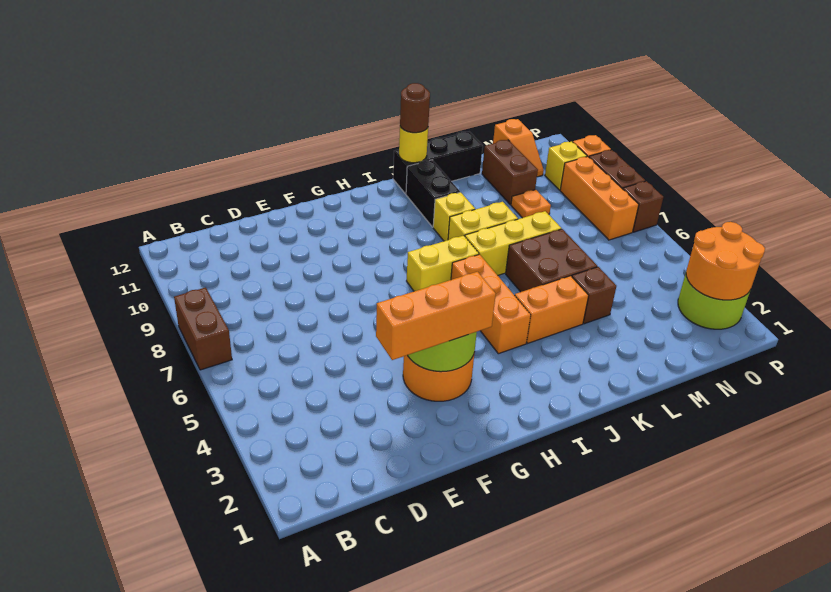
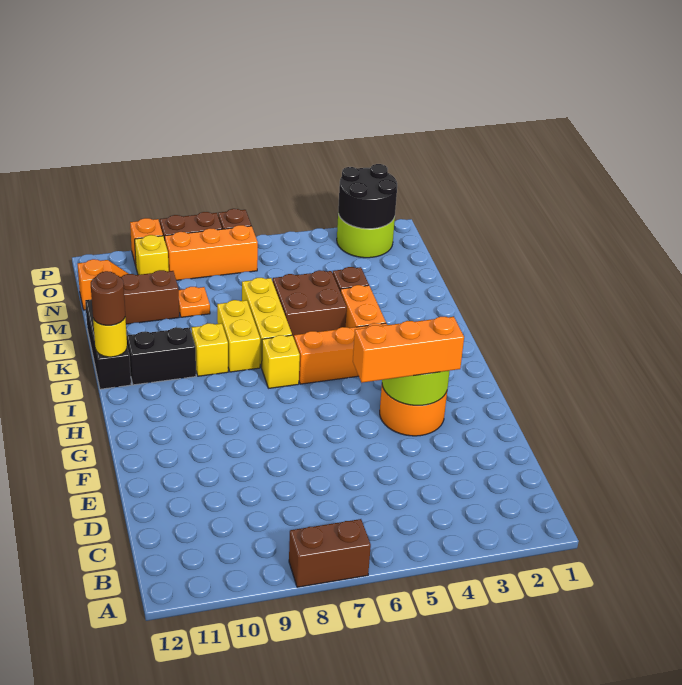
orange 1x3 brick [376,272,496,360] -> orange 1x3 brick turned to [353,317,464,383]
yellow 1x2 brick [407,235,479,291] -> yellow 1x1 brick [262,335,300,388]
orange 2x2 round brick [686,222,765,300] -> black 2x2 round brick [338,164,397,229]

